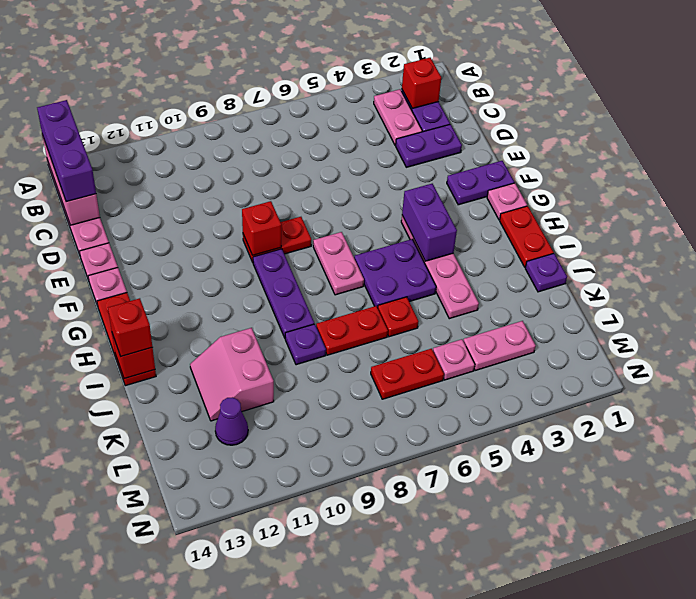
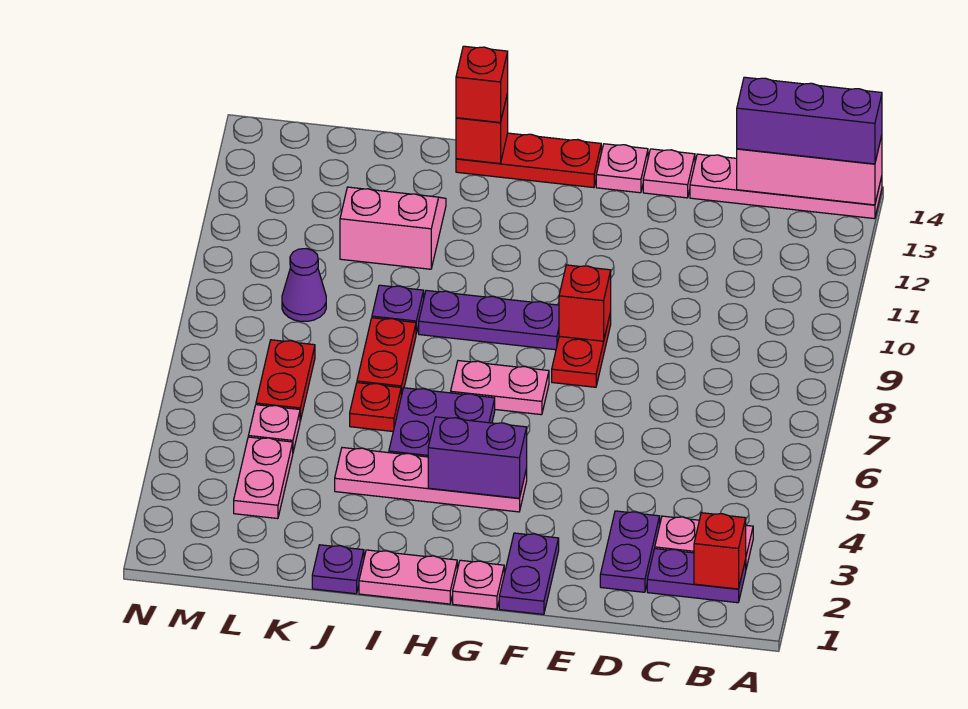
red 1x2 plate [500,206,554,267] -> pink 1x2 plate [359,550,457,604]
purple 1x1 cone [215,397,248,445] -> purple 1x1 cone moved to [282,249,326,321]

